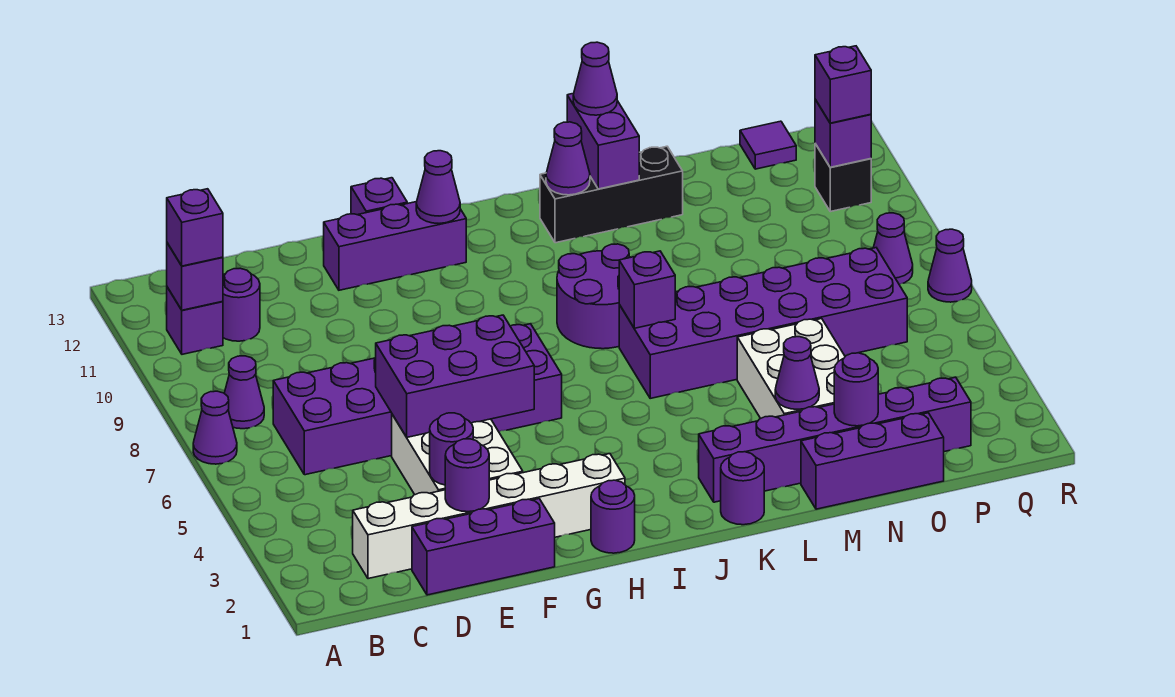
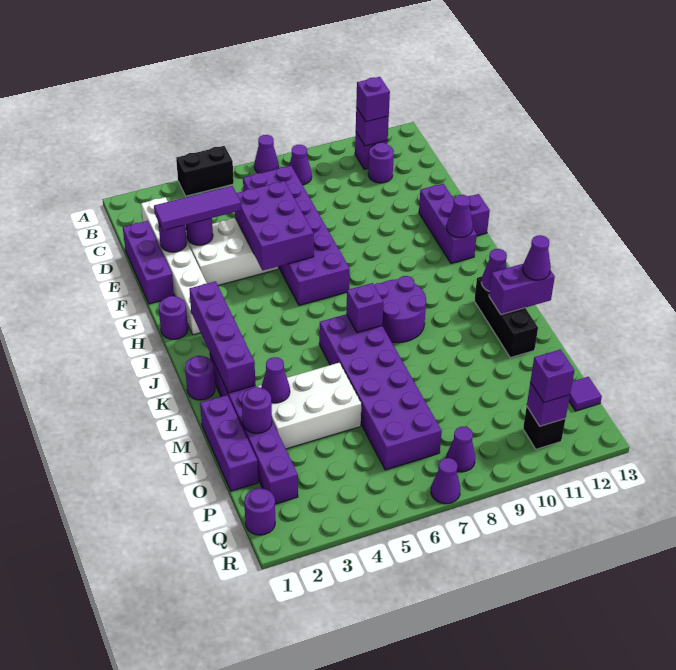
none -> black 1x2 brick [176,146,234,196]
none -> purple 1x3 tile [154,186,241,230]
none -> purple 1x4 brick [189,281,255,393]
none -> purple 1x1 round brick [244,488,275,535]

